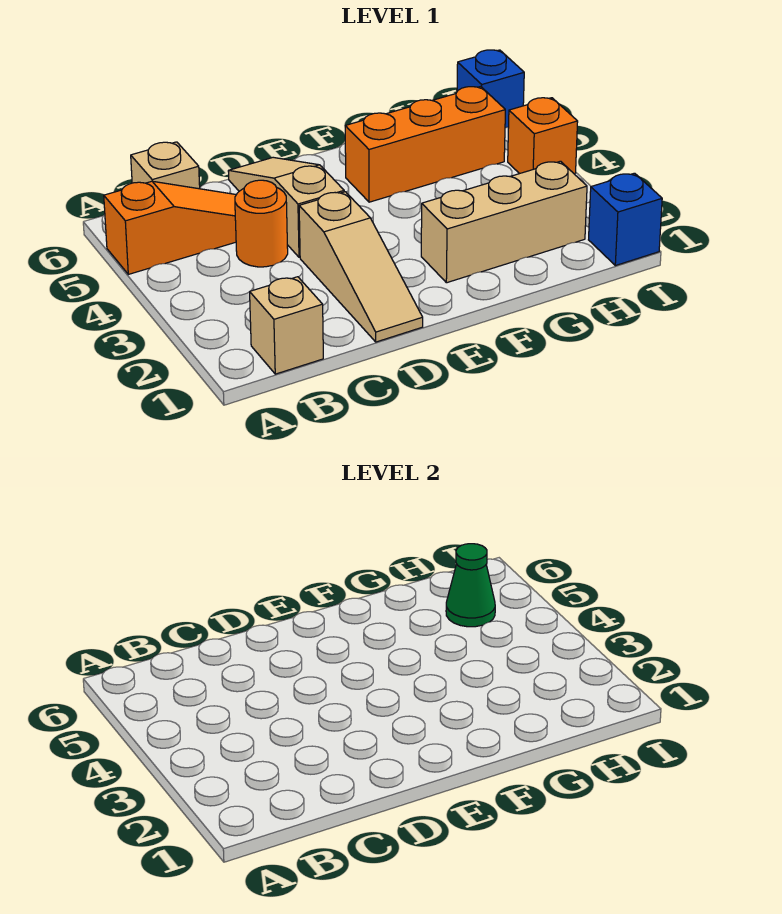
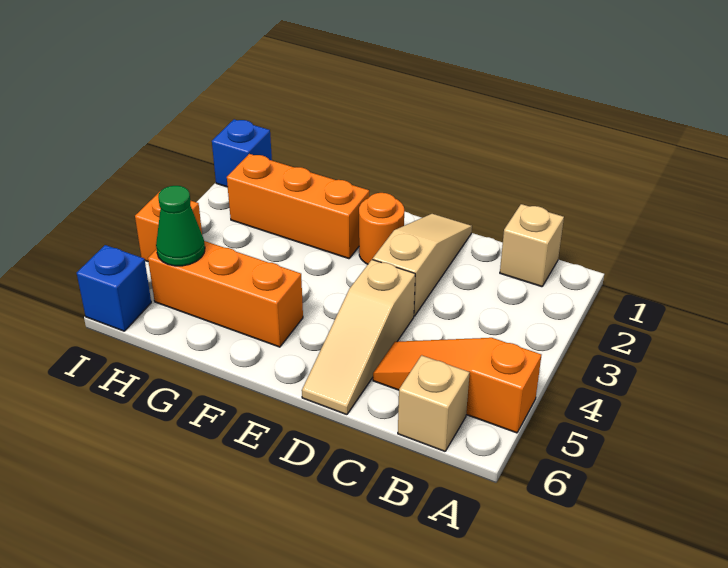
orange 1x1 round brick [235,180,288,267] -> orange 1x1 round brick moved to [359,193,404,264]
tan 1x3 brick [421,161,587,283] -> orange 1x3 brick [227,154,369,259]

